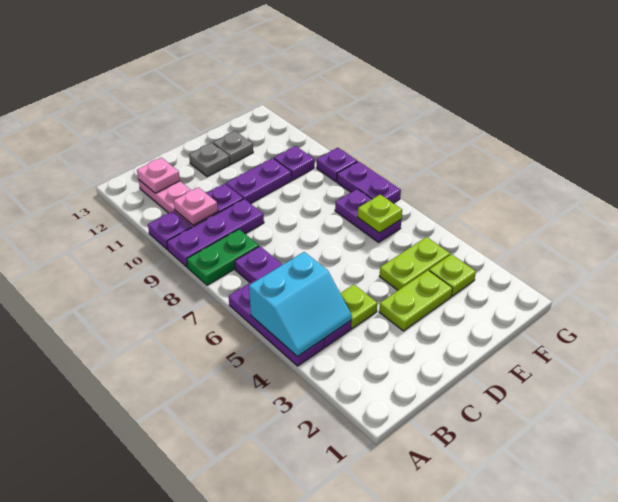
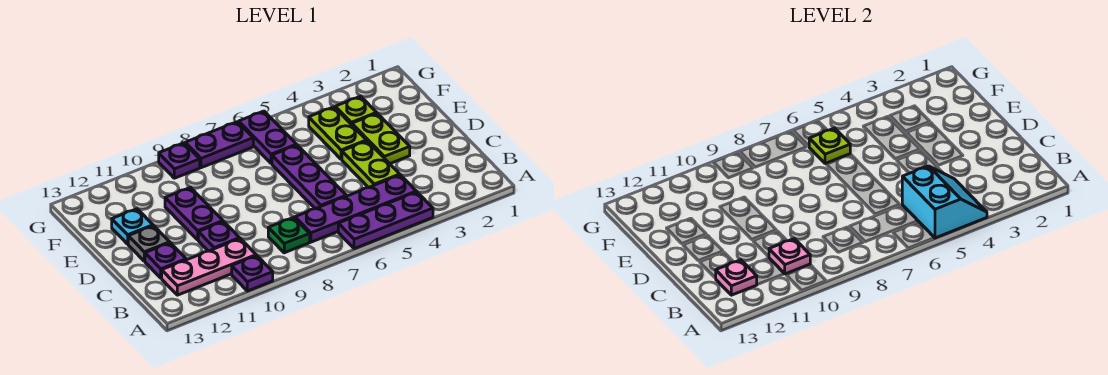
green 1x2 plate [187,229,259,285] -> green 1x1 plate [268,217,310,253]
purple 1x3 plate [167,199,264,267] -> purple 1x3 plate moved to [272,145,346,209]
lime 1x1 plate [340,285,377,329] -> lime 1x2 plate [342,141,400,188]
grey 1x1 plate [213,131,253,164] -> cyan 1x1 plate [112,209,153,244]
purple 1x2 plate [335,189,401,242] -> purple 1x2 plate turned to [239,111,296,164]
purple 1x1 plate [274,146,315,180] -> purple 1x1 plate moved to [145,243,186,278]

